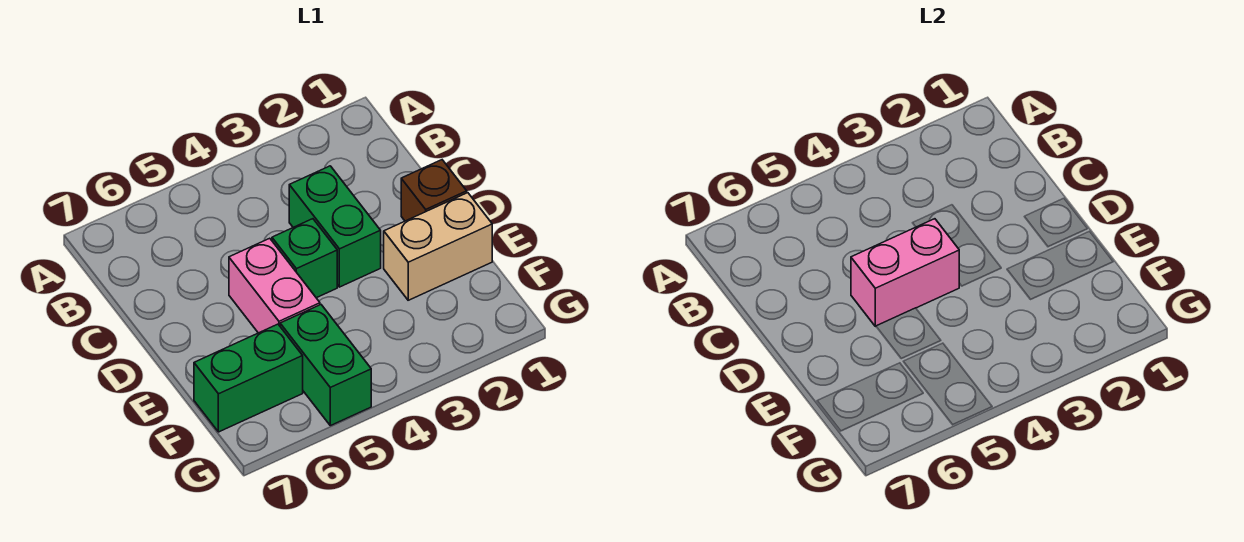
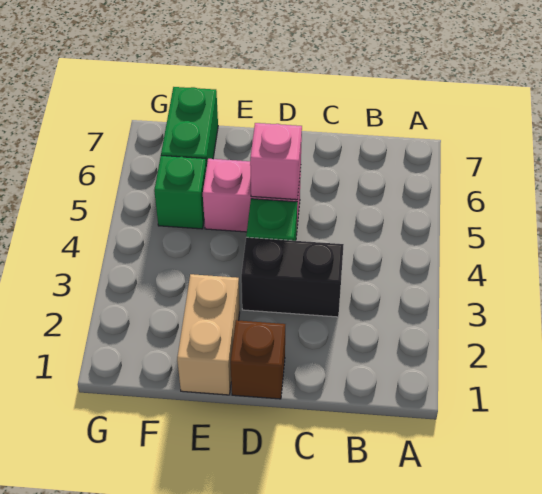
green 1x2 brick [289,166,381,287] -> black 1x2 brick [241,237,344,317]
pink 1x2 brick [851,219,960,326] -> pink 1x1 brick [250,123,302,200]
green 1x2 brick [280,305,371,426] -> green 1x1 brick [154,156,206,229]

